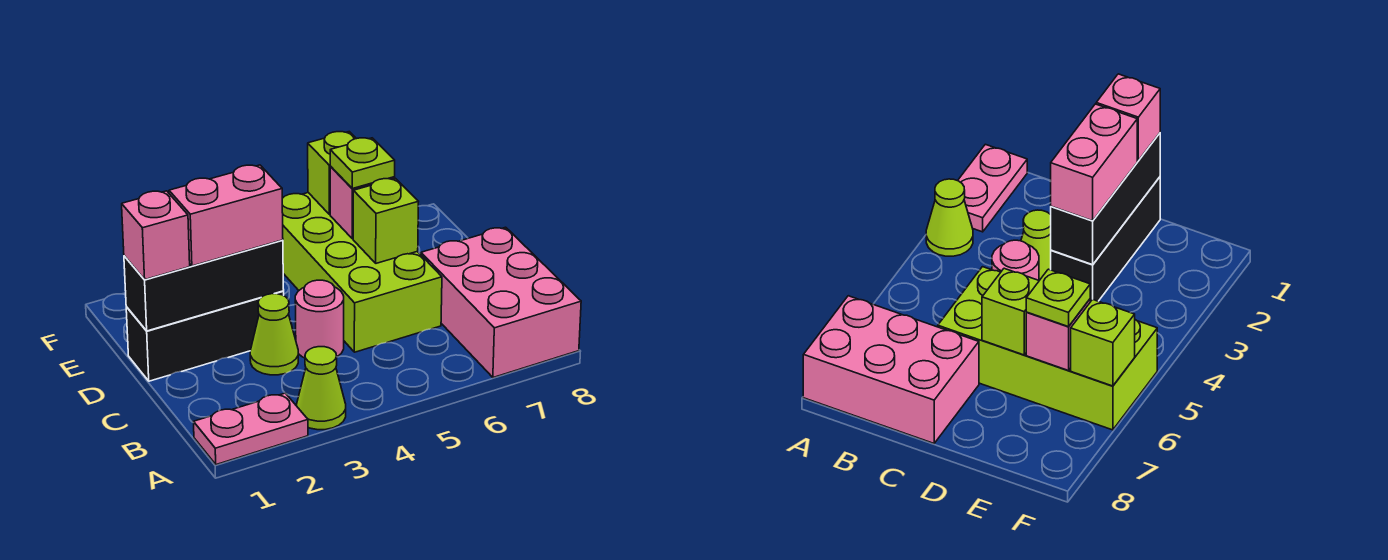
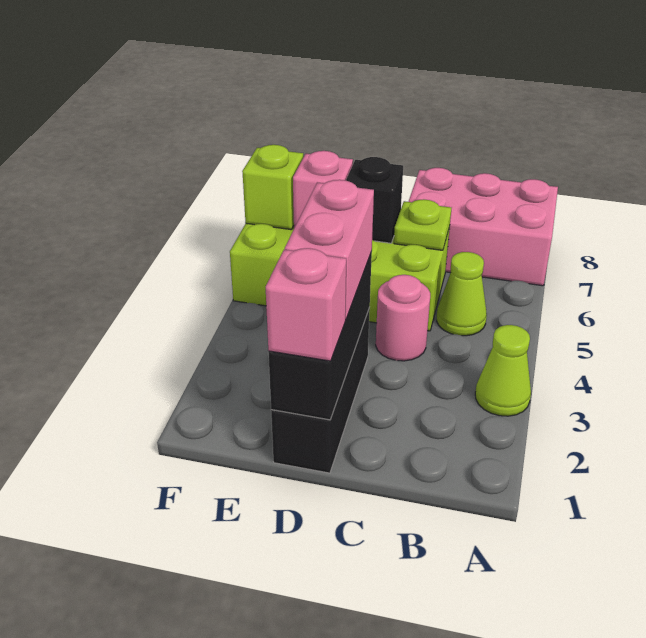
pink 1x2 plate [194,393,308,465] -> none
lime 1x1 cone [250,294,298,375] -> lime 1x1 cone moved to [437,252,487,336]
lime 1x1 brick [353,178,419,263] -> black 1x1 brick [346,157,403,243]
lime 1x1 plate [330,138,395,189] -> lime 1x1 plate moved to [394,199,451,250]

